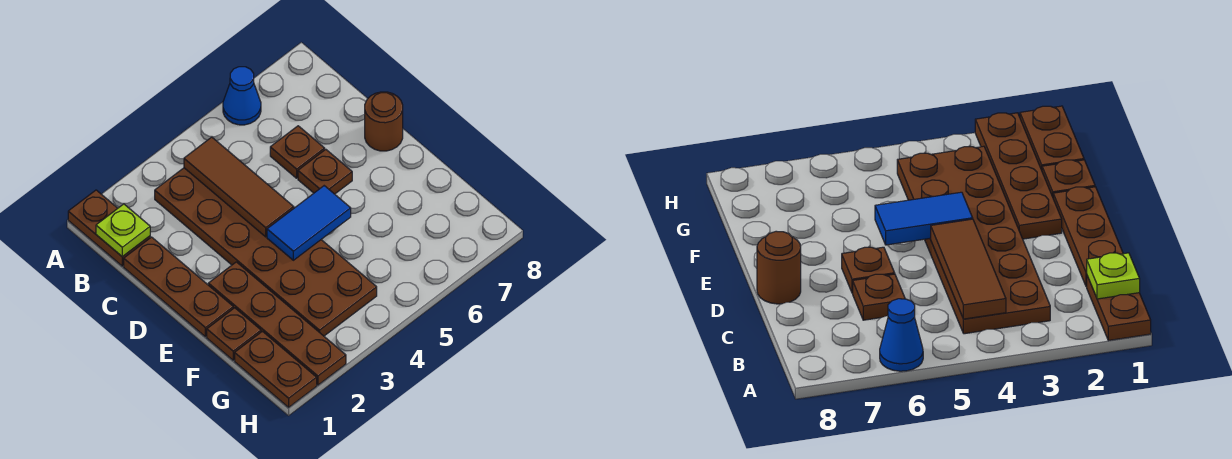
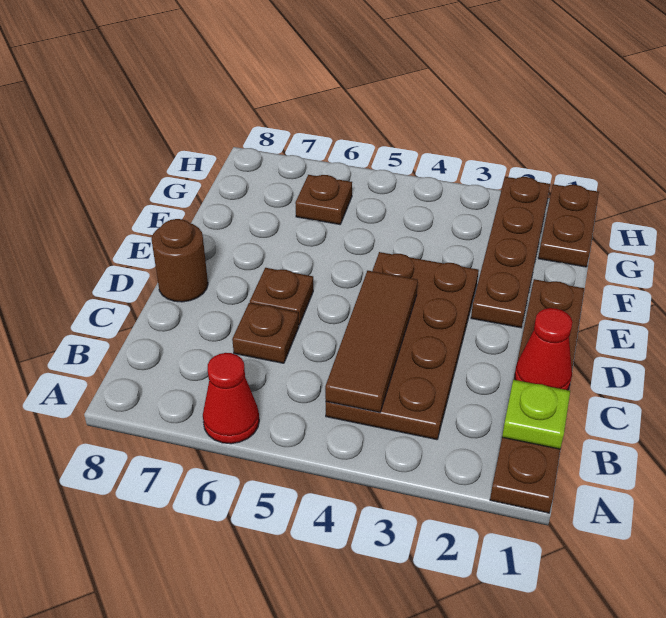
blue 1x1 cone [223,67,261,125] -> red 1x1 cone [203,353,259,444]
brown 2x6 plate [155,168,377,336] -> brown 2x4 plate [326,252,479,440]
none -> red 1x1 cone [515,308,572,390]
blue 1x2 tile [267,186,351,260] -> none
brown 1x1 plate [207,308,261,360] -> brown 1x1 plate moved to [295,175,352,224]

